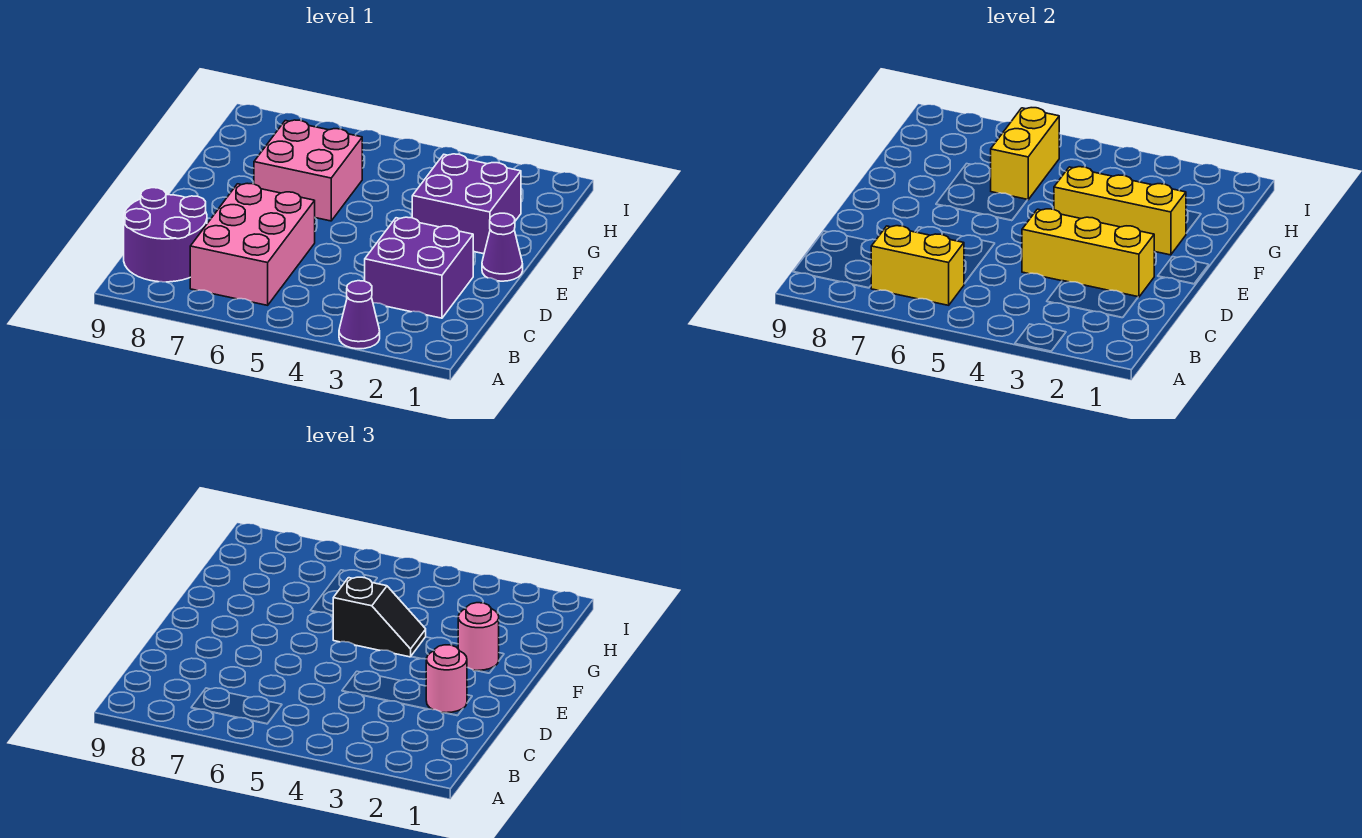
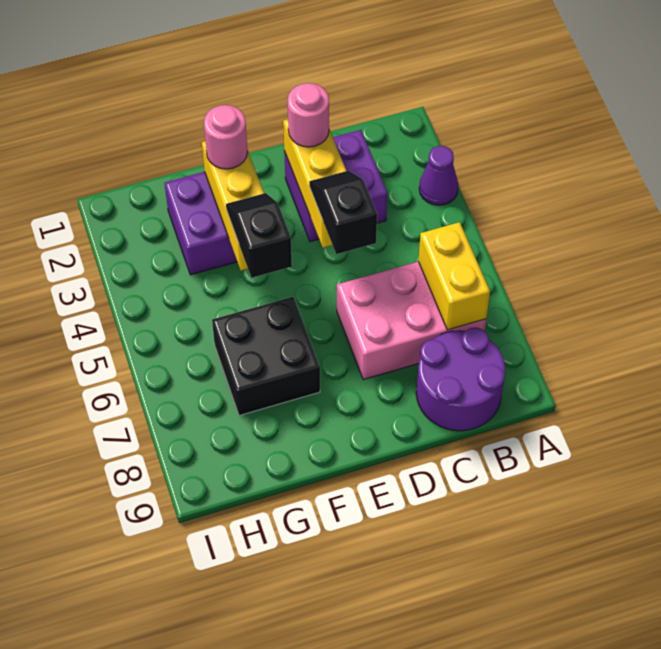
none -> black 1x2 slope [309,171,377,254]
purple 1x1 cone [482,213,523,281] -> none
pink 2x2 brick [254,120,362,221] -> black 2x2 brick [212,297,320,416]
yellow 1x2 brick [991,108,1059,200] -> none

